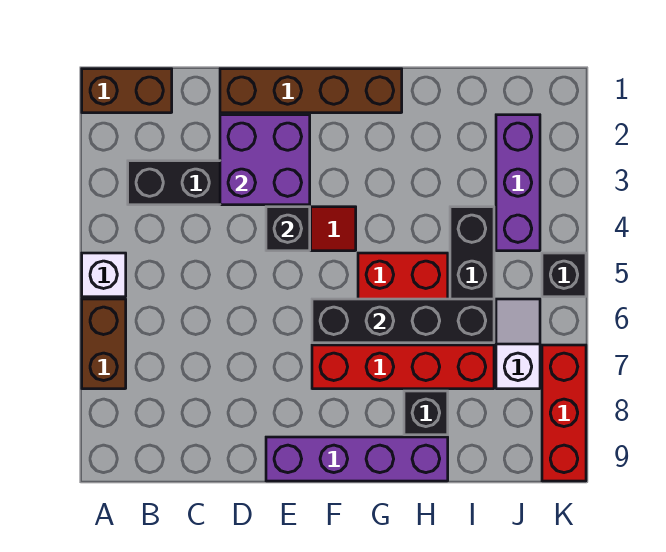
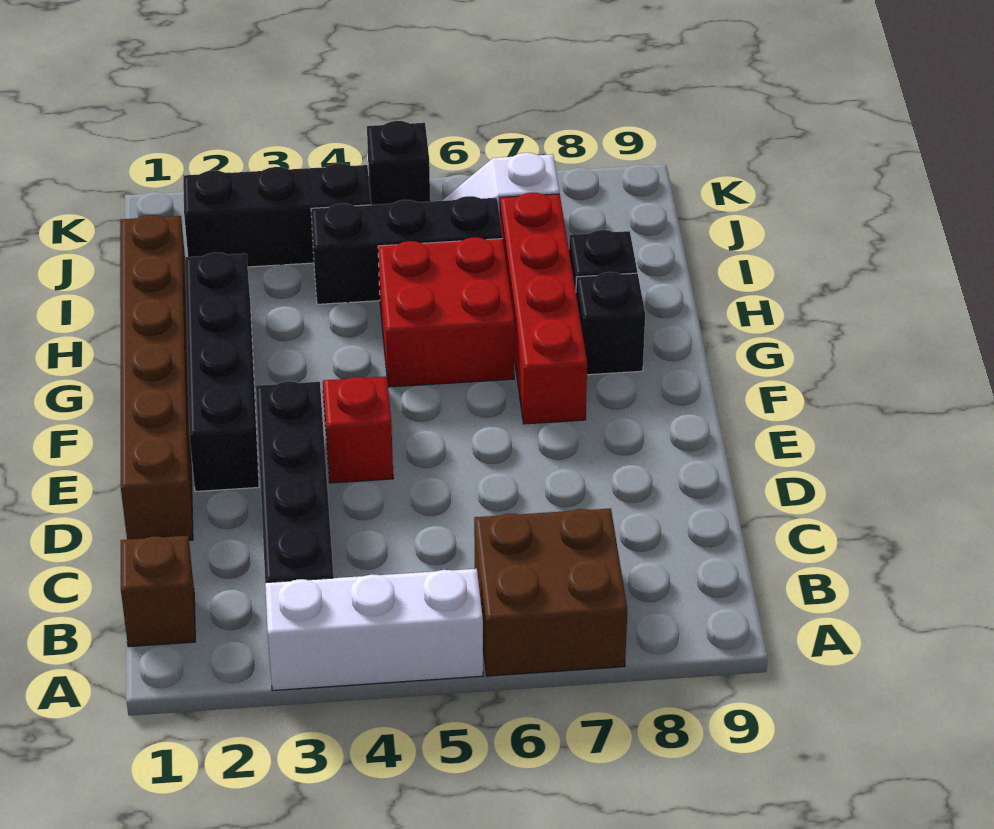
brown 1x2 brick [82,69,172,113] -> brown 1x1 brick [121,536,195,647]
white 1x1 brick [82,253,126,297] -> white 1x3 brick [265,569,483,691]
brown 1x2 brick [82,299,126,389] -> brown 2x2 brick [474,508,627,676]
brown 1x4 brick [220,69,402,113] -> brown 1x6 brick [120,215,193,540]
purple 2x2 brick [220,115,310,205] -> none
black 1x1 brick [266,207,310,251] -> black 1x1 brick moved to [576,272,645,375]
purple 1x4 brick [266,437,448,481] -> none
black 1x4 brick [312,299,494,343] -> black 1x4 brick moved to [185,252,259,492]
purple 1x3 brick [496,115,540,251] -> black 1x3 brick [183,163,371,267]
red 1x3 brick [542,345,586,481] -> none

